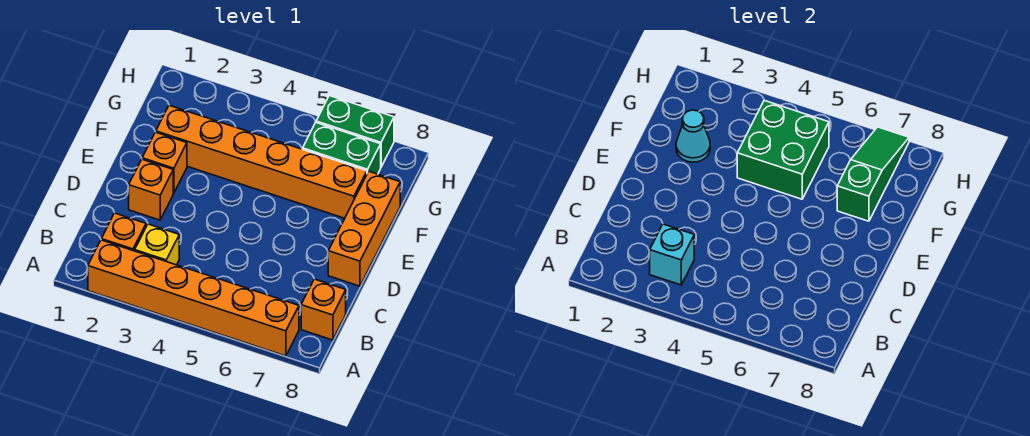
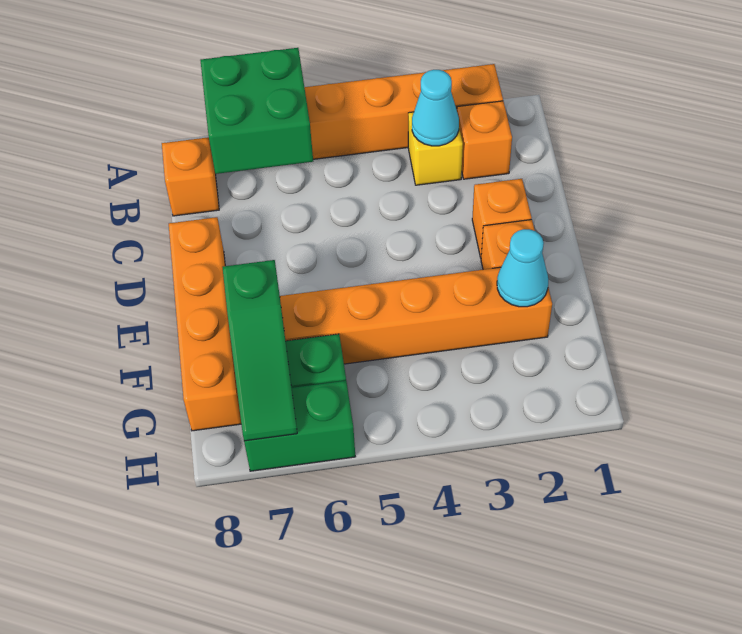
cyan 1x1 brick [650,224,694,285] -> cyan 1x1 cone [412,70,459,146]
orange 1x3 brick [328,172,400,286] -> orange 1x4 brick [169,217,241,431]
green 2x2 brick [737,101,829,199] -> green 2x2 brick moved to [200,48,313,174]

